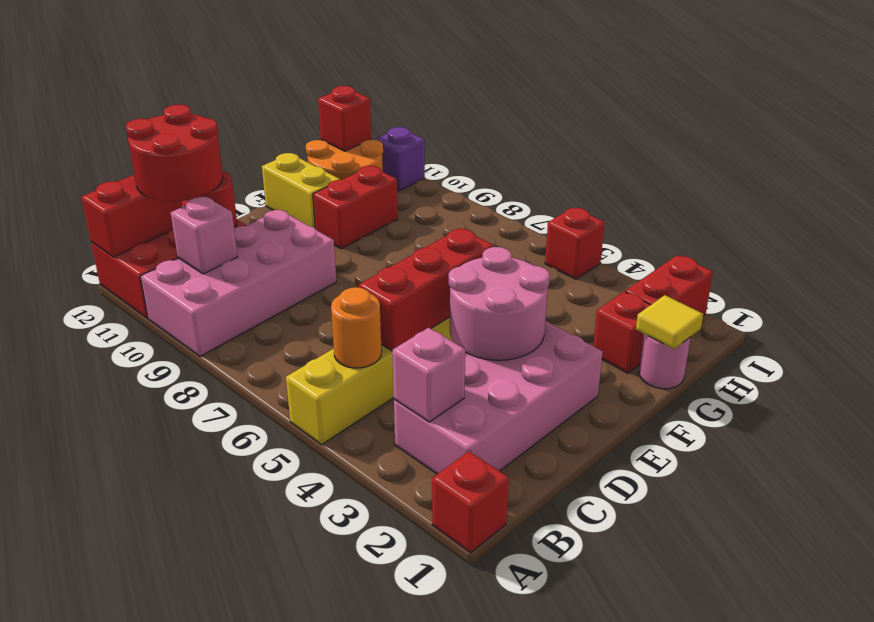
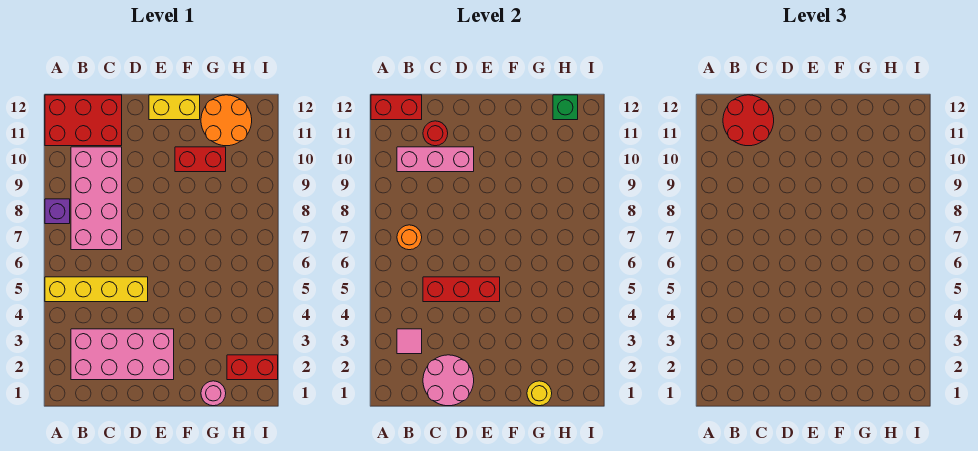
red 1x1 brick [432,451,509,553] -> none
pink 2x4 brick [140,210,336,356] -> pink 2x4 brick turned to [71,147,122,250]
pink 1x1 brick [392,328,465,422] -> pink 1x1 tile [397,329,422,354]
orange 1x1 round brick [331,287,382,368] -> orange 1x1 round brick moved to [397,225,422,250]
pink 1x1 brick [171,197,238,274] -> pink 1x3 brick [397,147,474,172]
pink 2x2 round brick [448,247,550,360] -> pink 2x2 round brick moved to [423,355,474,406]
yellow 1x2 brick [262,153,340,228] -> yellow 1x2 brick turned to [149,95,200,120]
yellow 1x1 tile [636,295,703,349] -> yellow 1x1 round brick [527,381,552,406]
red 1x1 brick [593,292,650,373] -> none
red 1x1 brick [318,86,371,151] -> green 1x1 brick [553,95,578,120]
red 1x1 brick [545,207,605,279] -> none
purple 1x1 brick [374,127,425,191] -> purple 1x1 brick moved to [45,199,70,224]

